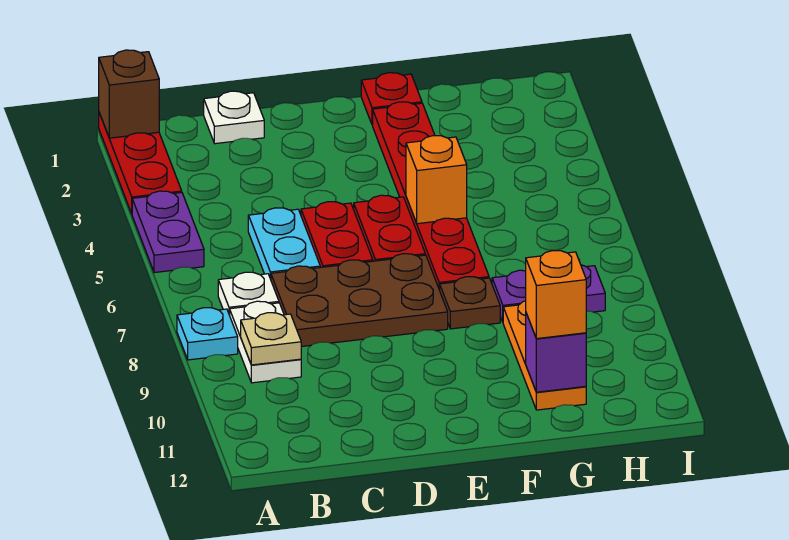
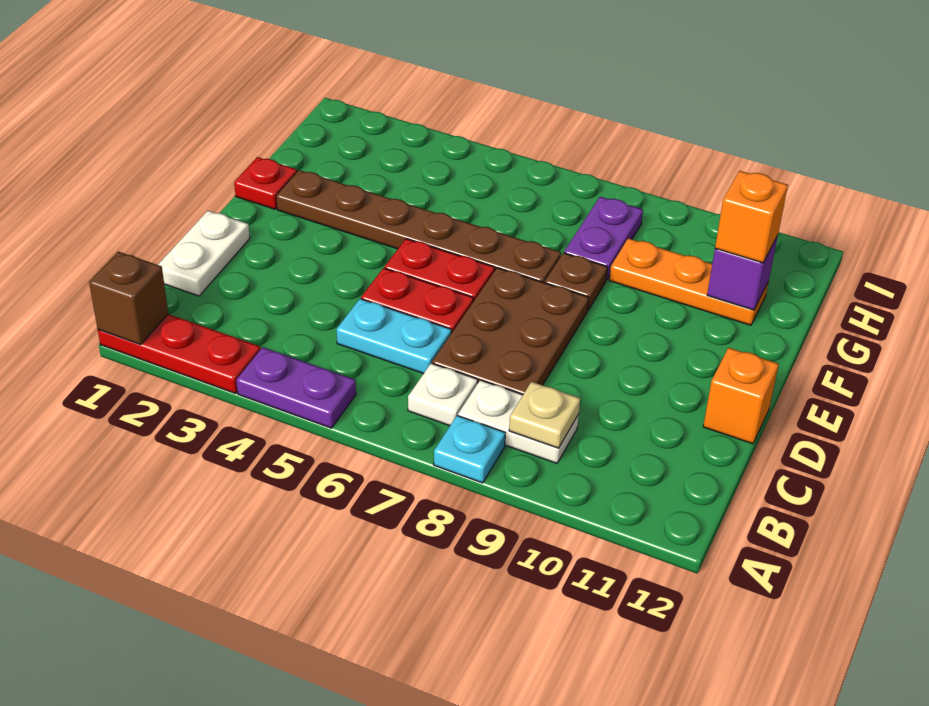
white 1x1 plate [204,91,264,144] -> white 1x2 plate [158,211,250,296]
red 1x6 plate [373,102,489,290] -> brown 1x6 plate [276,170,561,283]
orange 1x1 brick [406,136,467,224] -> orange 1x1 brick moved to [703,348,779,444]

